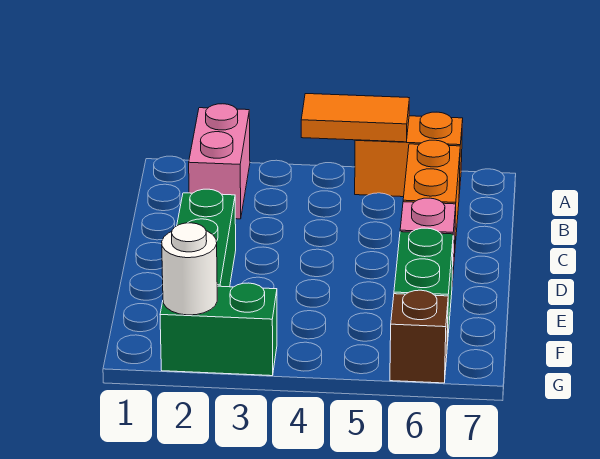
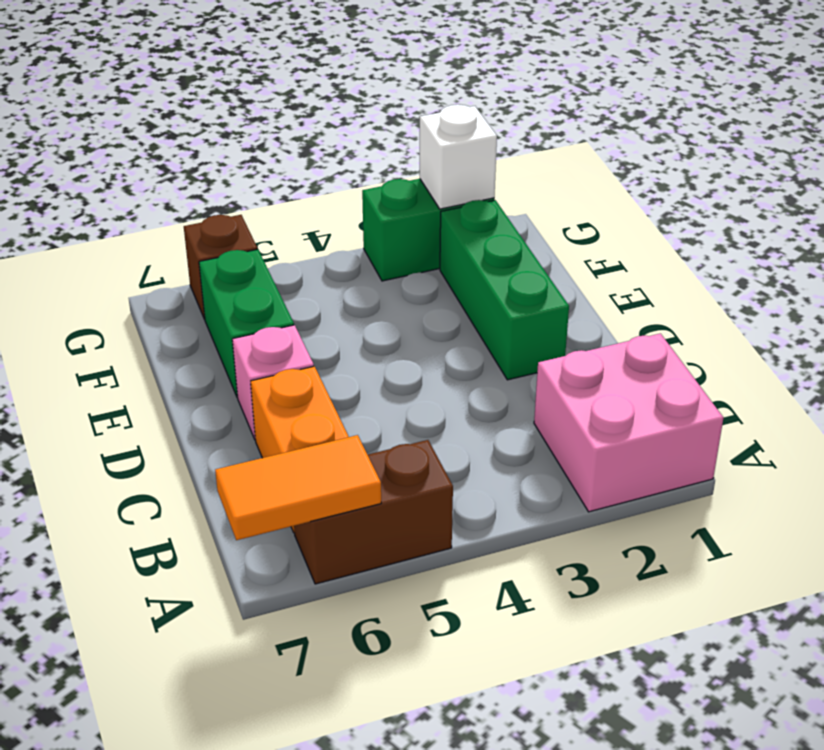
pink 1x2 brick [189,104,250,219] -> pink 2x2 brick [534,333,723,512]
orange 1x2 tile [301,94,409,142] -> orange 1x2 tile moved to [215,435,381,540]
orange 1x2 brick [355,112,463,197] -> brown 1x2 brick [294,440,453,584]
white 1x1 round brick [162,223,217,315] -> white 1x1 brick [420,104,497,209]

